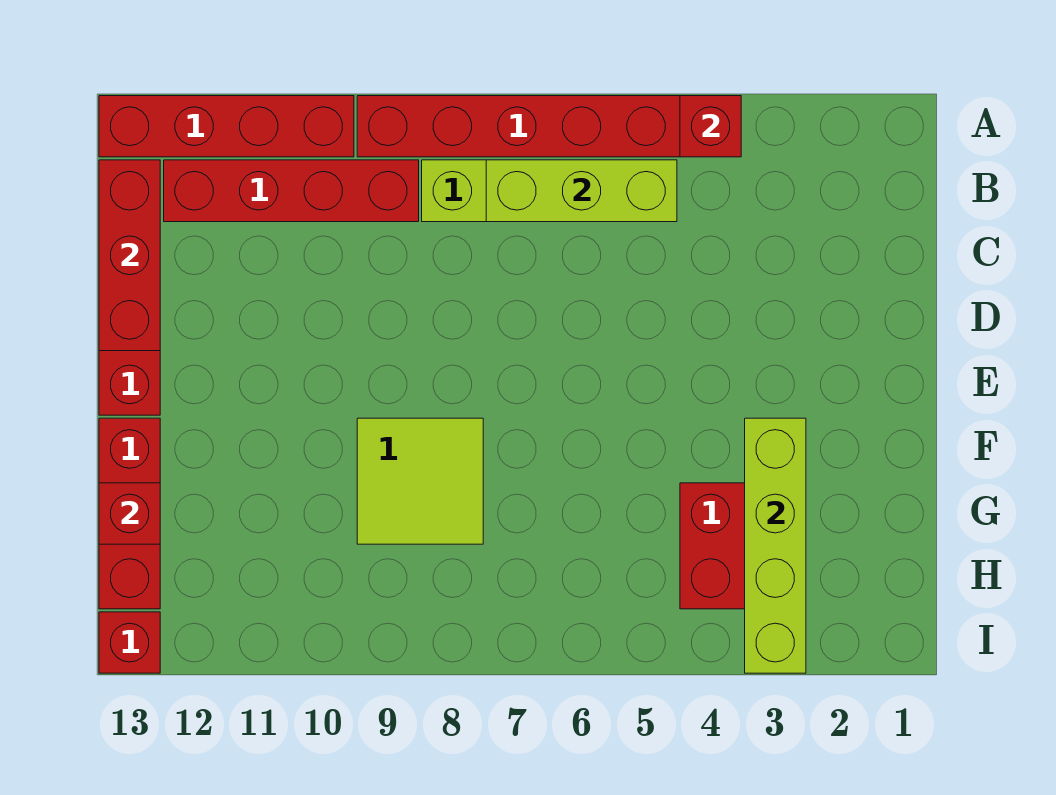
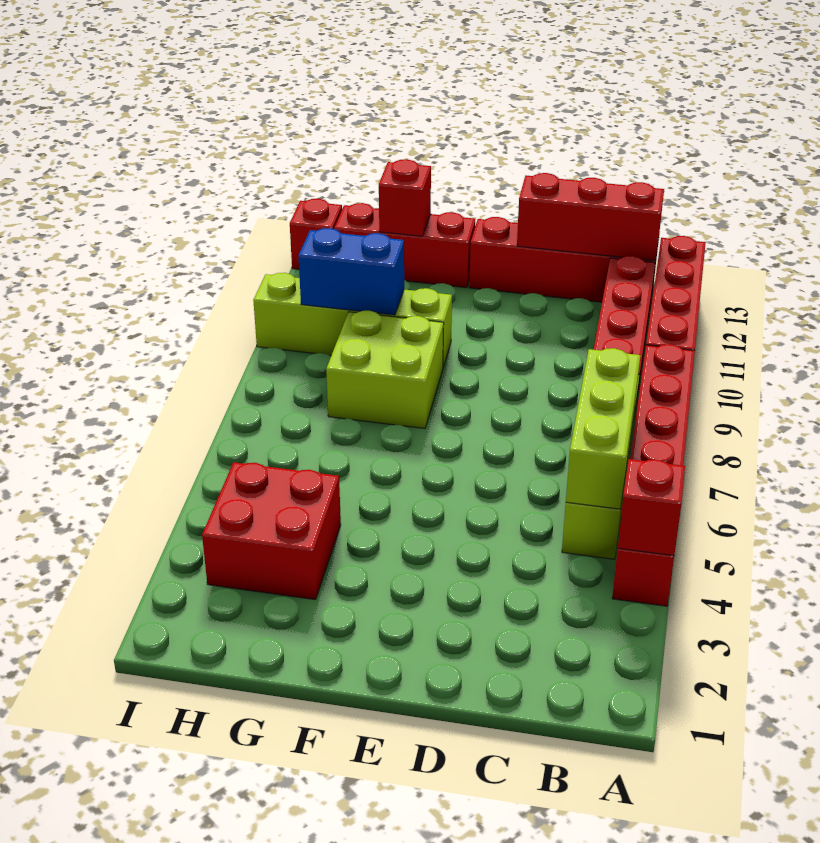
lime 1x4 brick [745,418,806,673] -> lime 1x4 brick moved to [253,273,452,367]
lime 2x2 tile [357,418,483,544] -> lime 2x2 brick [326,311,444,429]
none -> blue 1x2 brick [299,228,404,315]

